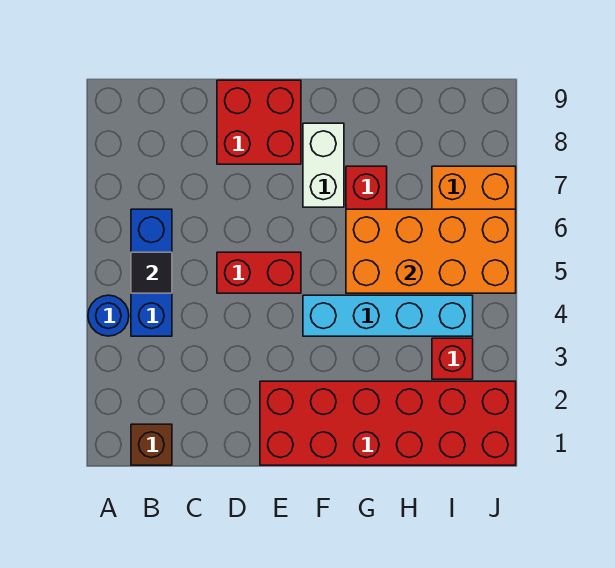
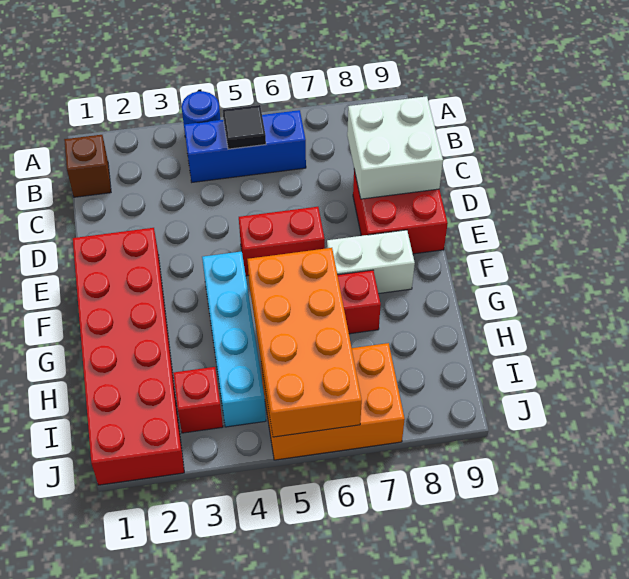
none -> white 2x2 brick [347,96,443,199]
red 1x2 brick [217,252,301,293] -> red 1x2 brick turned to [239,207,325,276]

